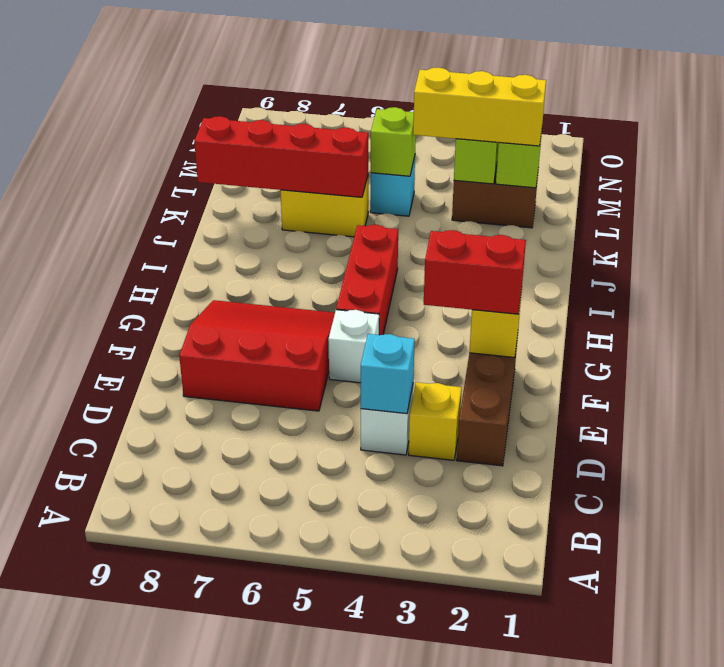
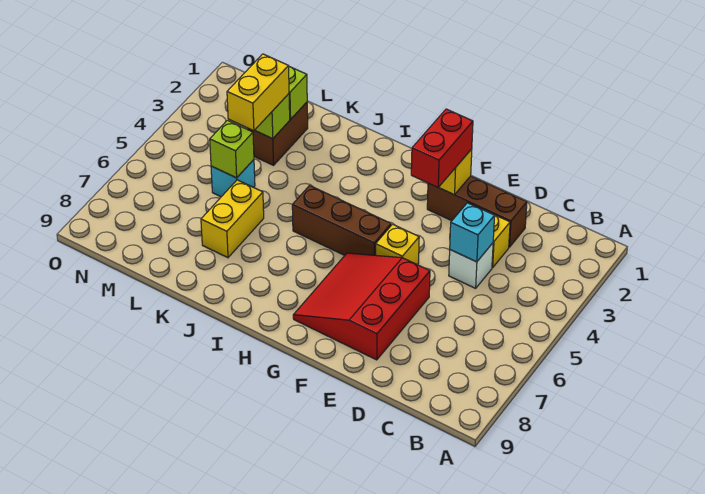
white 1x1 brick [328,310,379,383] -> yellow 1x1 brick [376,224,419,264]
red 1x3 brick [336,225,398,335] -> brown 1x3 brick [292,186,391,255]
red 1x4 brick [194,116,368,197] -> none
yellow 1x3 brick [413,68,546,146] -> yellow 1x2 brick [227,54,289,131]

